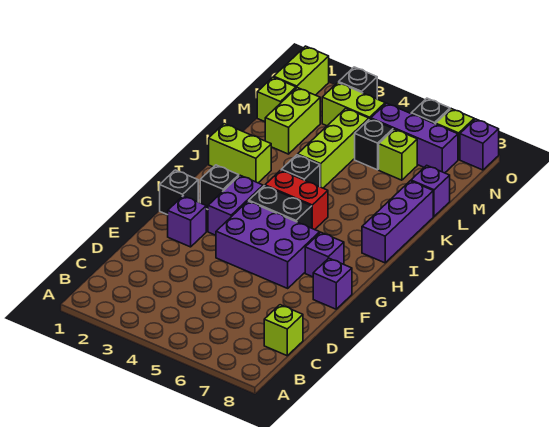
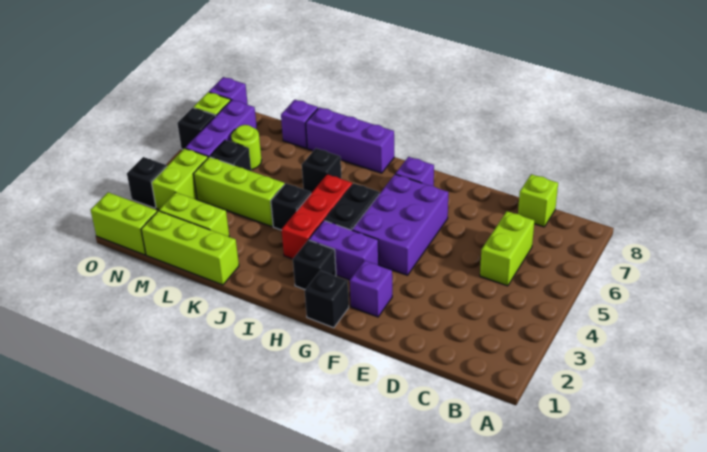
purple 1x1 brick [313,258,352,309] -> none
red 1x2 brick [265,170,328,230] -> red 1x3 brick [282,174,353,259]
lime 1x2 brick [209,124,271,183] -> lime 1x2 brick moved to [480,211,534,286]
none -> black 1x1 brick [302,148,341,193]
lime 1x1 brick [257,77,296,122] -> lime 1x3 brick [141,211,239,285]
lime 1x1 brick [379,129,417,180] -> lime 1x1 round brick [231,125,261,170]

